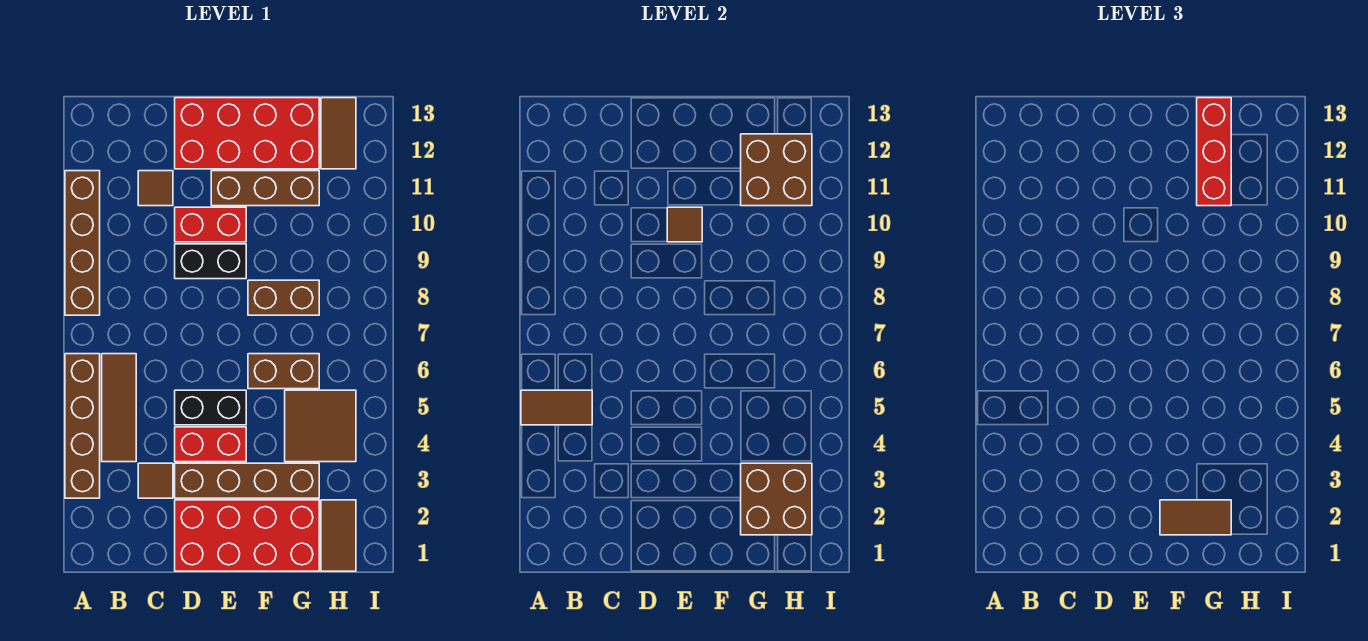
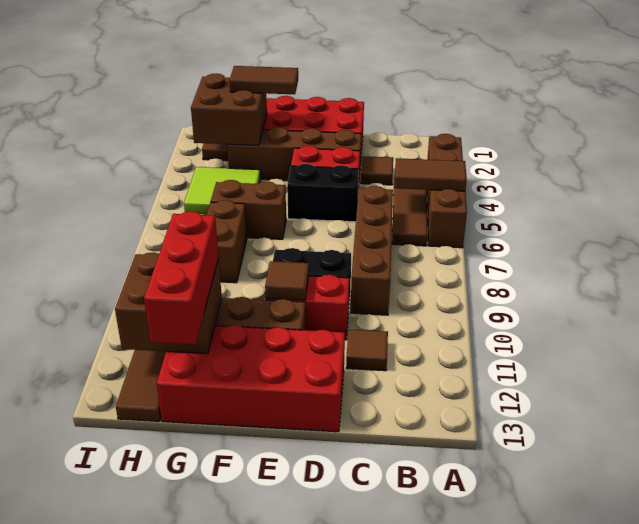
brown 1x4 brick [65,171,100,315] -> brown 1x4 brick moved to [351,186,393,315]
brown 1x2 brick [248,280,319,315] -> brown 1x2 brick turned to [207,200,247,283]
brown 2x2 tile [285,390,356,462] -> lime 2x2 tile [184,167,260,215]

